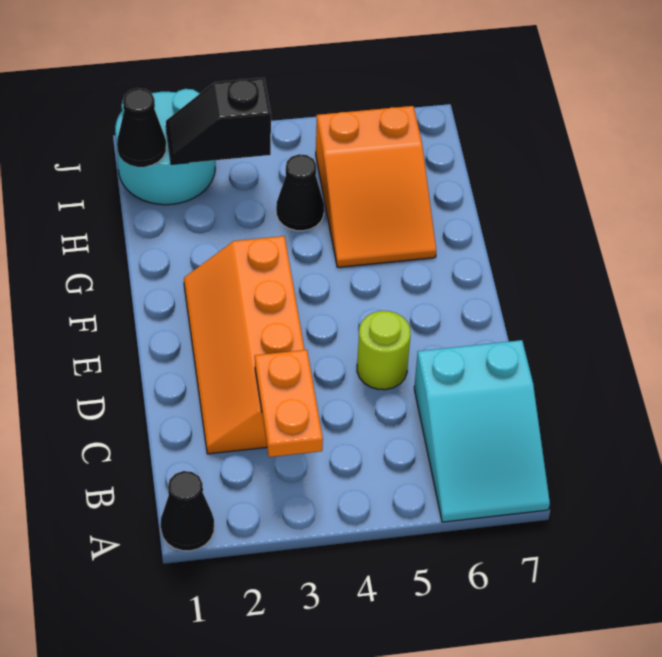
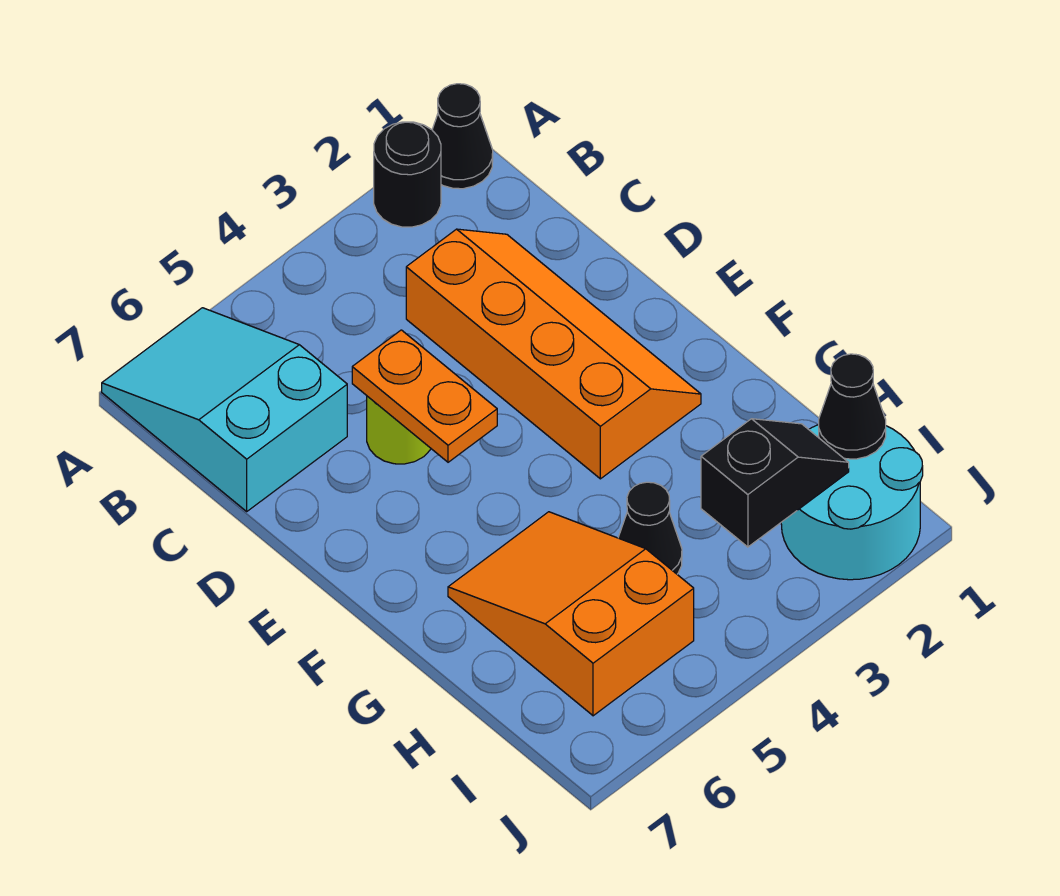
none -> black 1x1 round brick [374,122,441,227]
orange 1x2 plate [255,350,323,457] -> orange 1x2 plate moved to [352,330,497,462]

